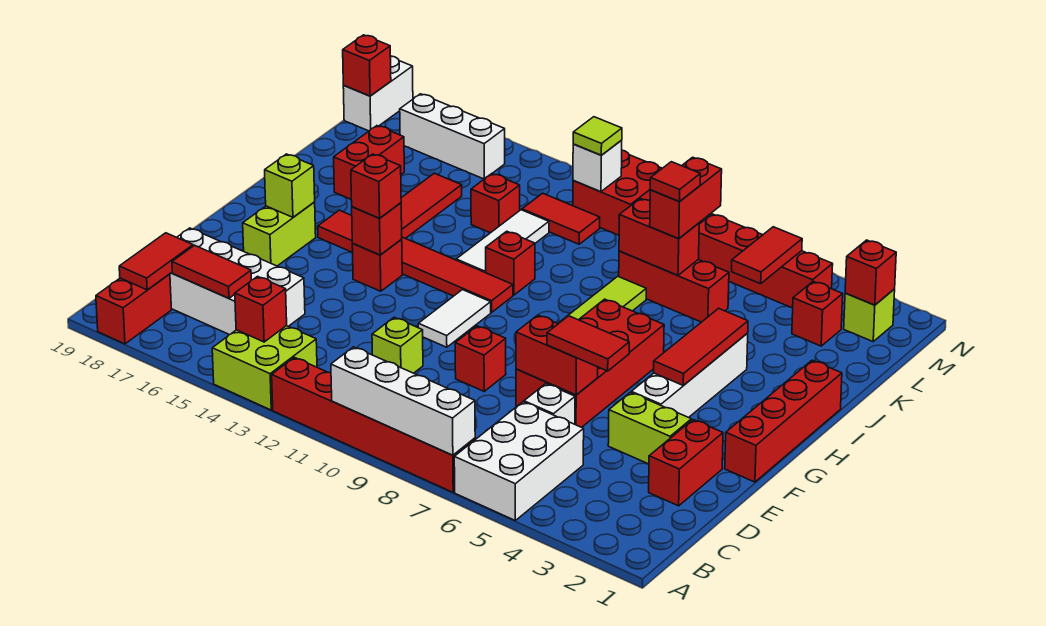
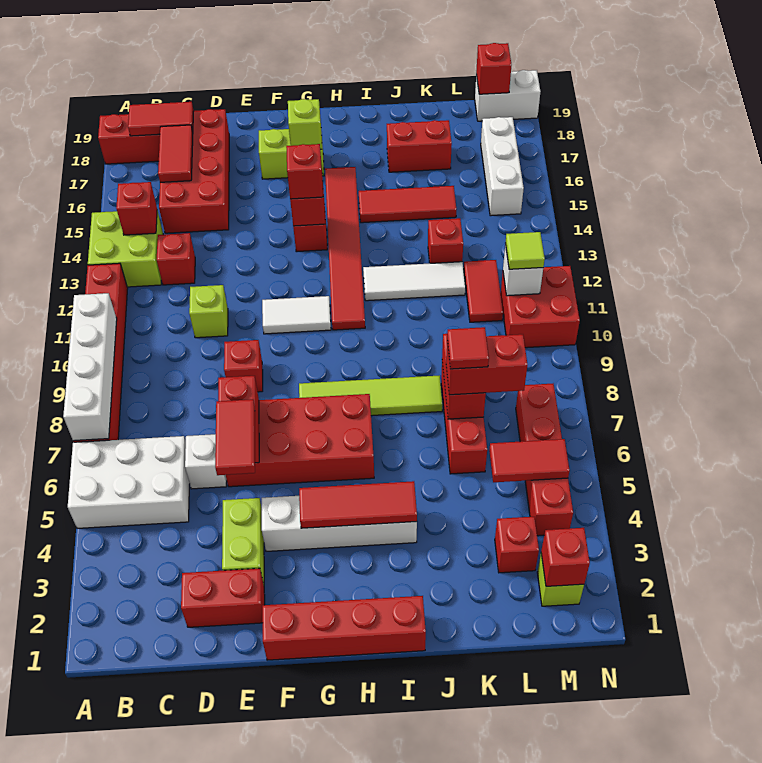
white 2x4 brick [170,228,305,335] -> red 2x4 brick [159,109,229,233]
red 1x1 brick [486,231,535,295] -> red 1x1 brick moved to [157,233,195,285]

